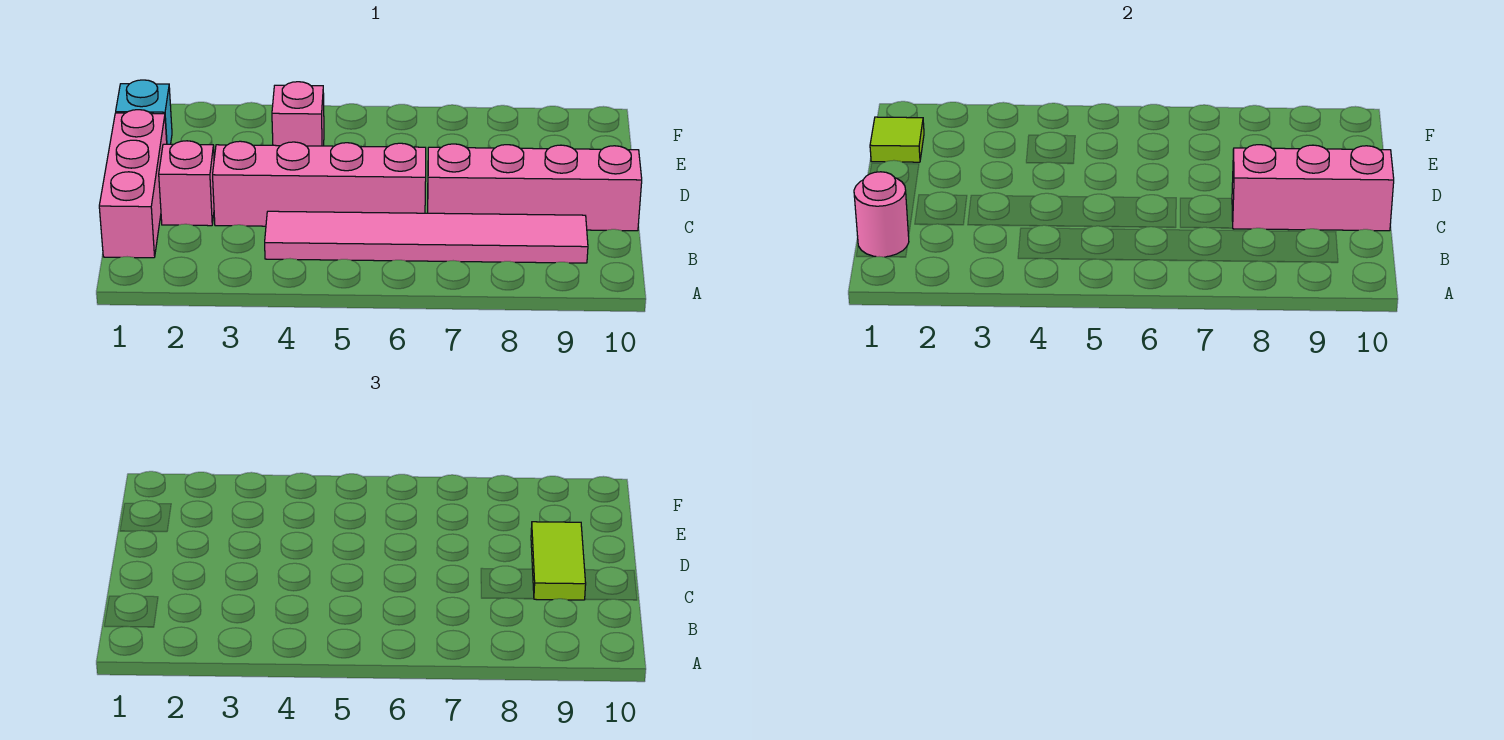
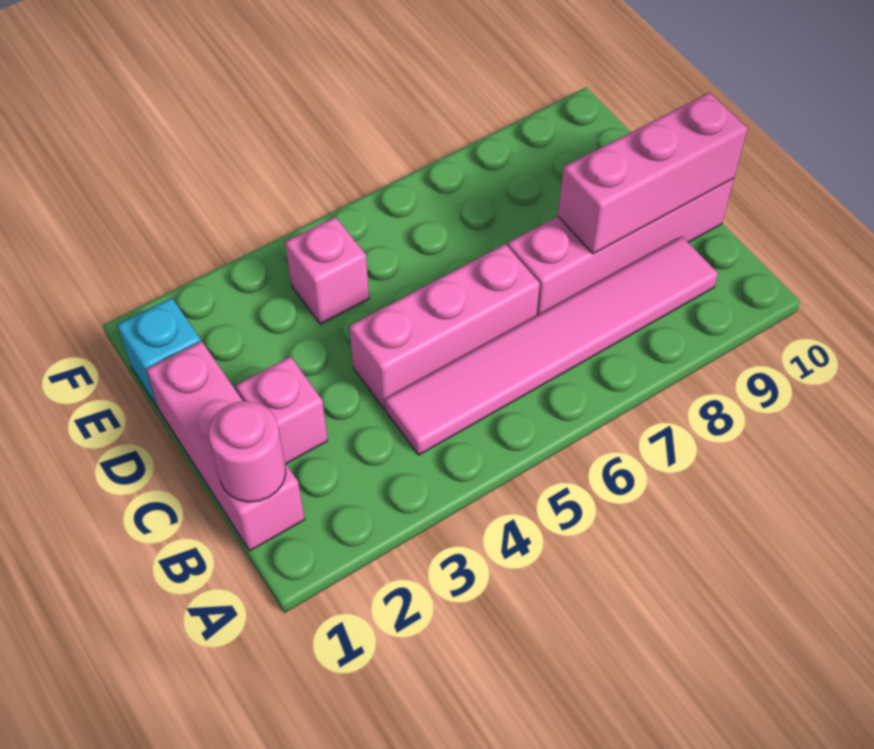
pink 1x4 brick [213,141,426,226] -> pink 1x3 brick [349,244,540,410]
lime 1x2 tile [531,522,586,600] -> none
lime 1x1 tile [870,117,924,162] -> none

